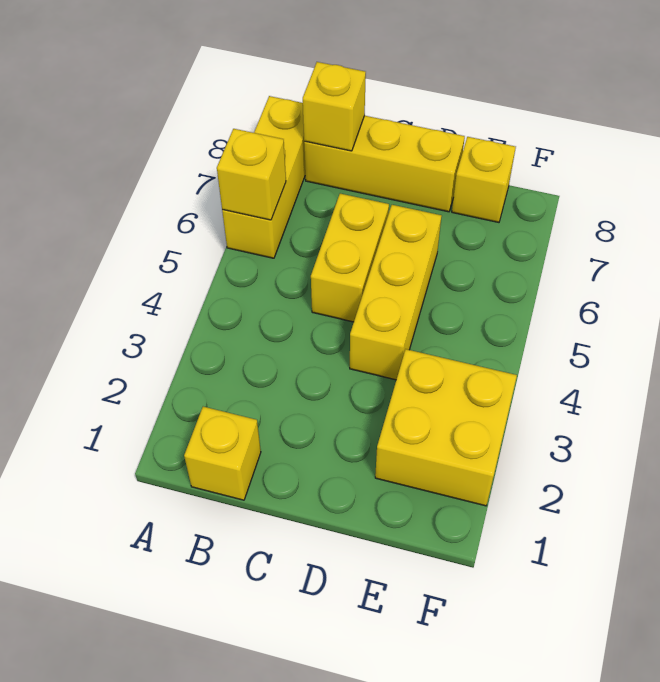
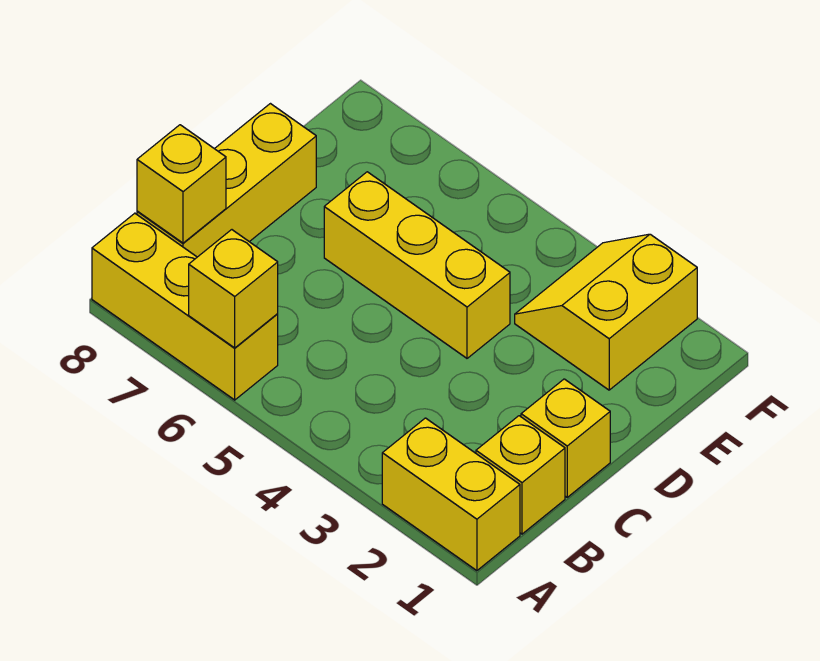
yellow 1x2 brick [311,194,389,322] -> yellow 1x2 brick moved to [382,418,520,571]
yellow 2x2 brick [375,349,517,506] -> yellow 2x2 slope [515,234,697,390]
yellow 1x1 brick [452,137,516,222] -> yellow 1x1 brick moved to [521,379,610,497]

